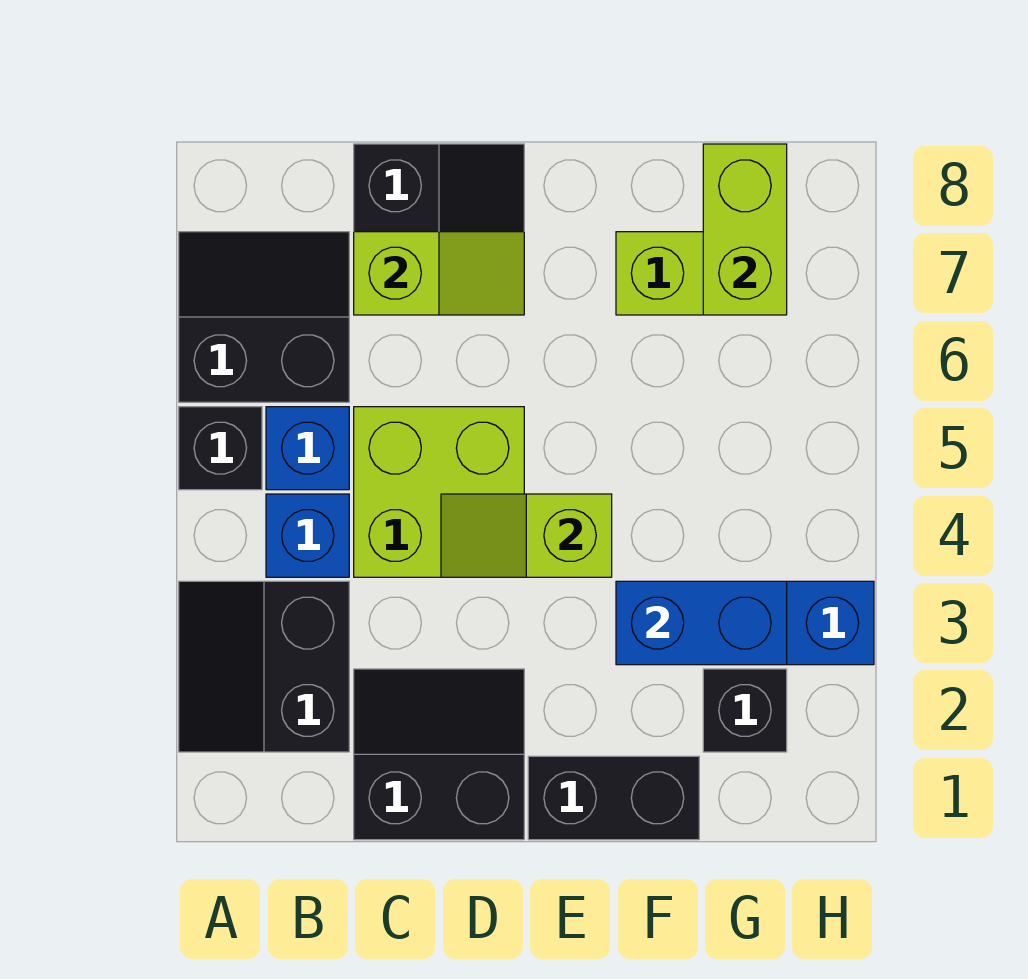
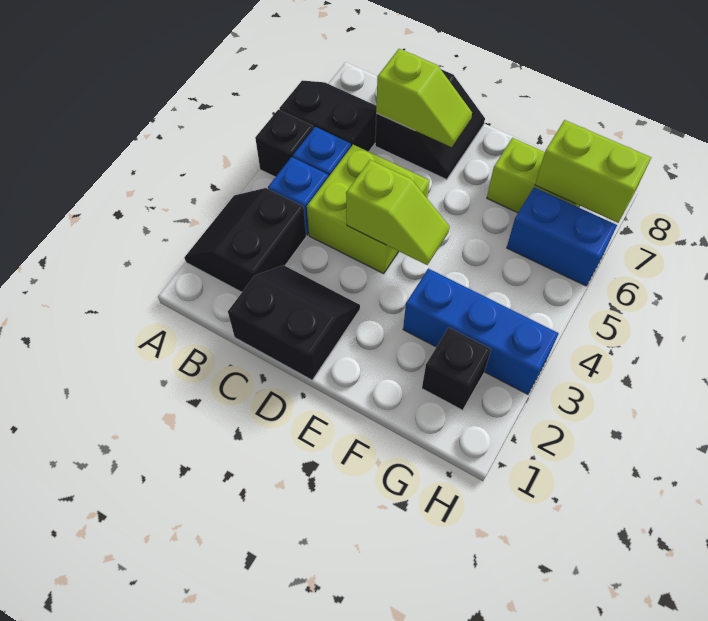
lime 1x2 slope [441,494,612,577] -> lime 1x2 slope turned to [346,160,450,265]
black 1x2 brick [528,756,699,840] -> none
blue 1x2 brick [616,581,787,665] -> blue 1x2 brick moved to [507,187,617,286]
lime 1x2 brick [703,144,787,315] -> lime 1x2 brick turned to [535,120,651,223]

